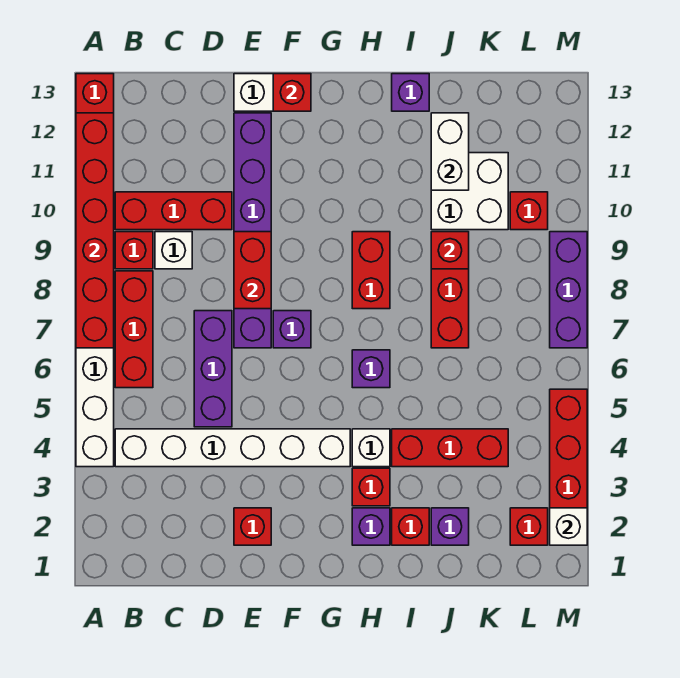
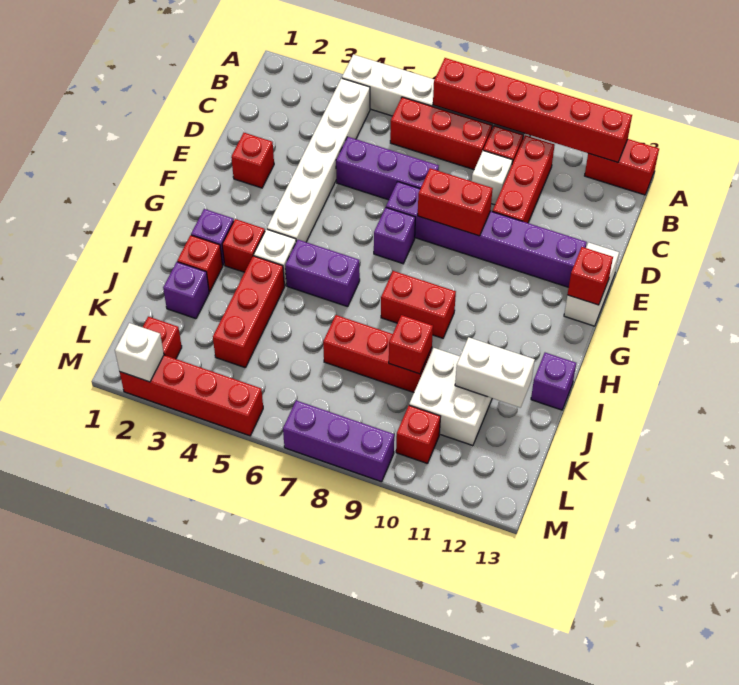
purple 1x1 brick [352,350,390,388] -> purple 1x2 brick [285,240,360,307]

